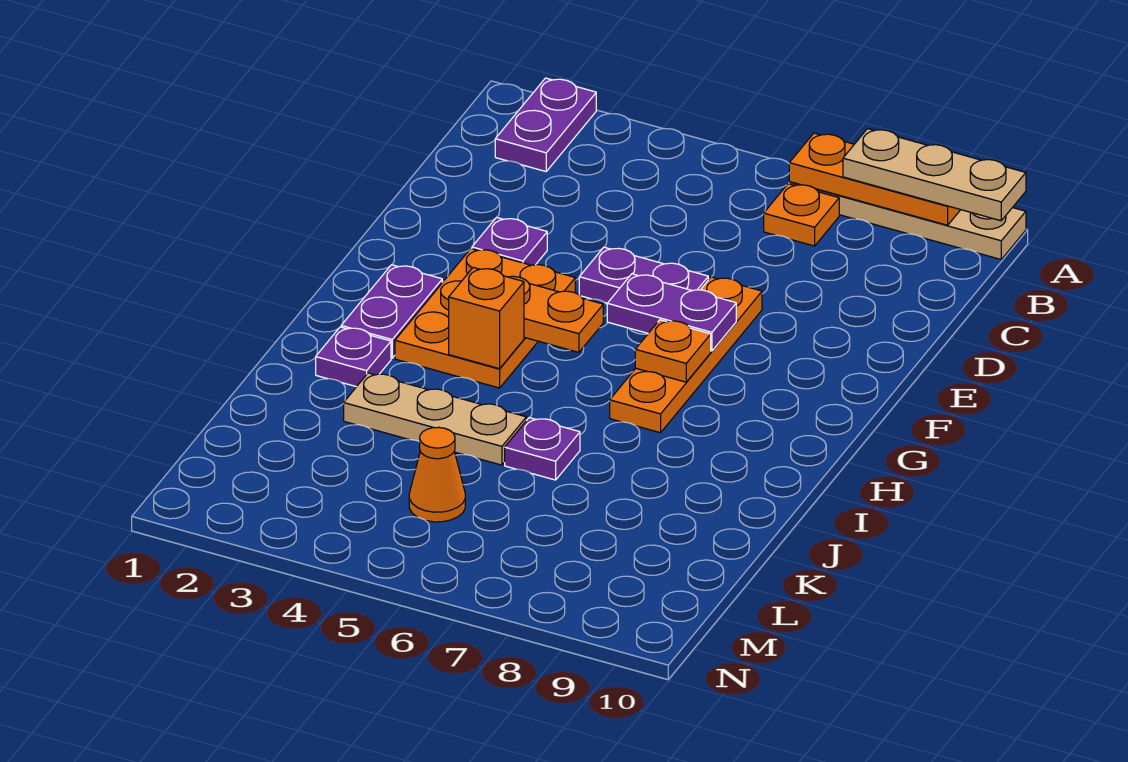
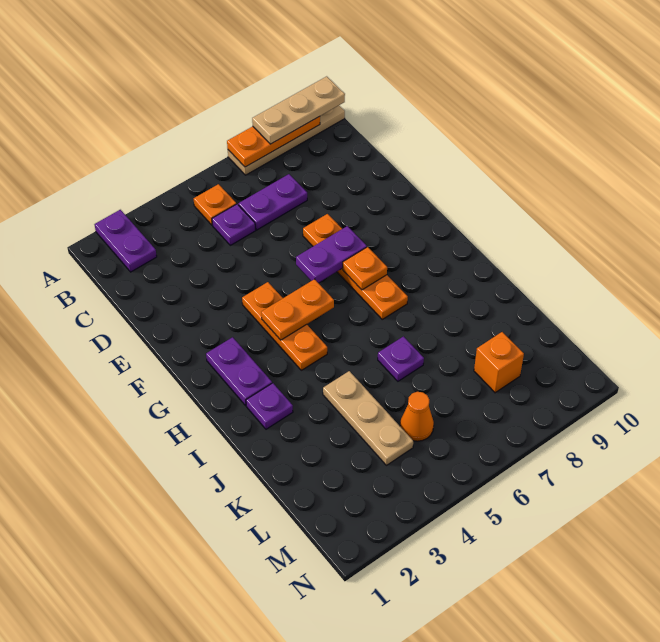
orange 1x1 plate [764,184,839,246] -> orange 1x1 plate moved to [194,184,236,225]
purple 1x1 plate [472,217,547,265] -> purple 1x1 plate moved to [212,204,256,245]
purple 1x2 plate [579,247,708,303] -> purple 1x2 plate moved to [238,174,307,230]
orange 2x3 plate [395,249,575,388] -> orange 1x3 plate [242,282,327,370]
orange 1x1 brick [449,268,524,369] -> orange 1x1 brick moved to [474,332,524,393]
tan 1x3 plate [344,373,526,465] -> tan 1x3 plate turned to [323,371,413,465]

